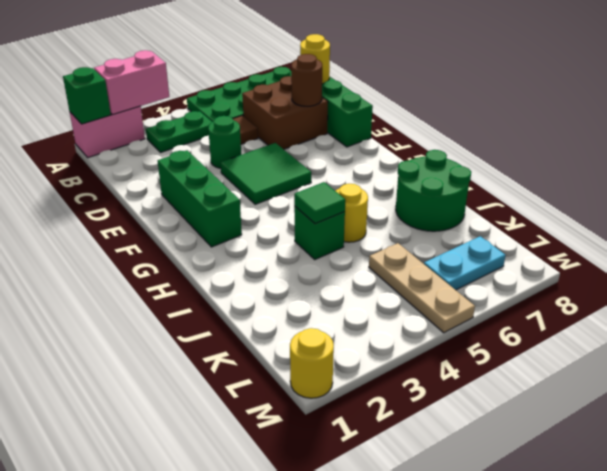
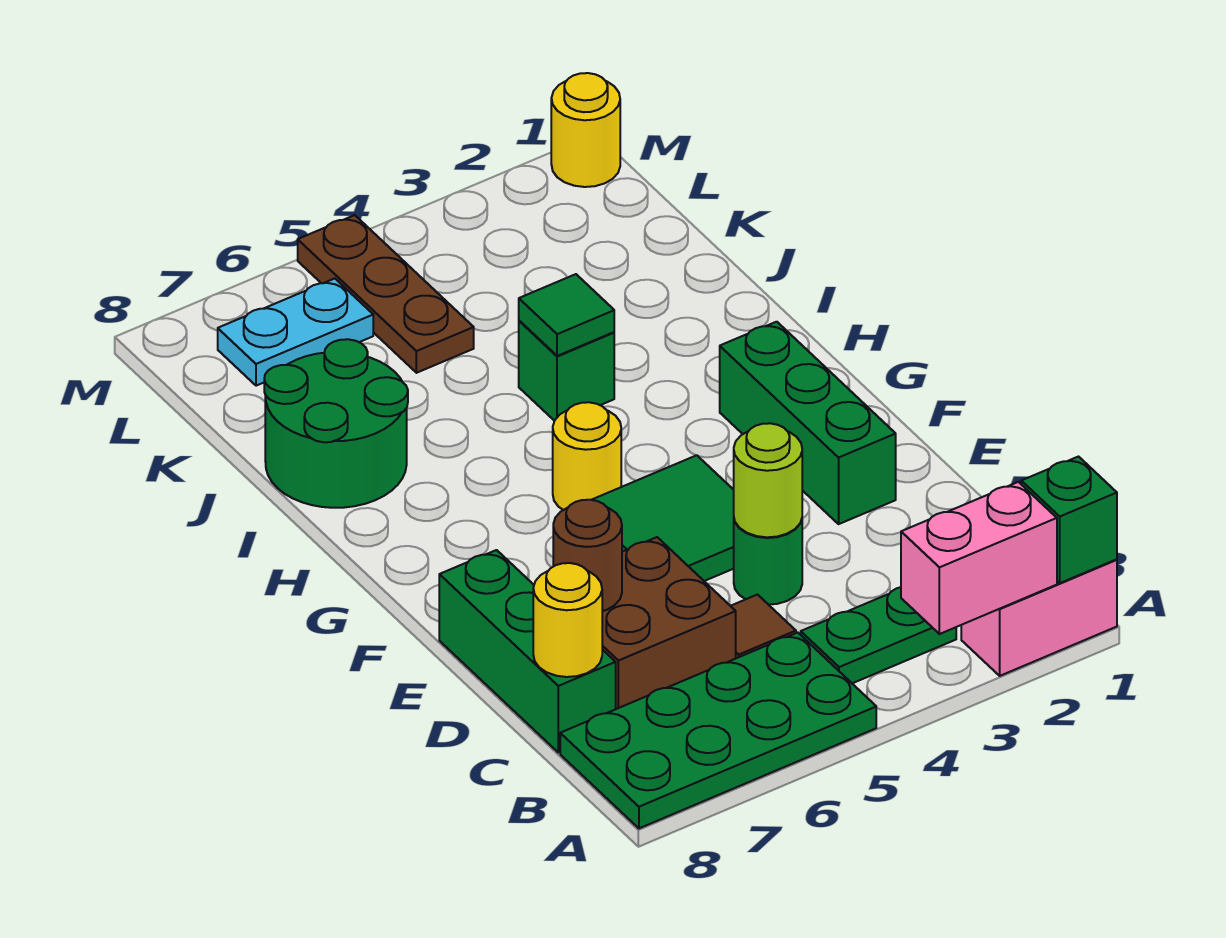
none -> lime 1x1 round brick [734,423,802,537]
yellow 1x1 round brick [336,184,368,242] -> yellow 1x1 round brick moved to [553,402,621,510]
tan 1x3 plate [369,243,475,333] -> brown 1x3 plate [298,215,474,373]

